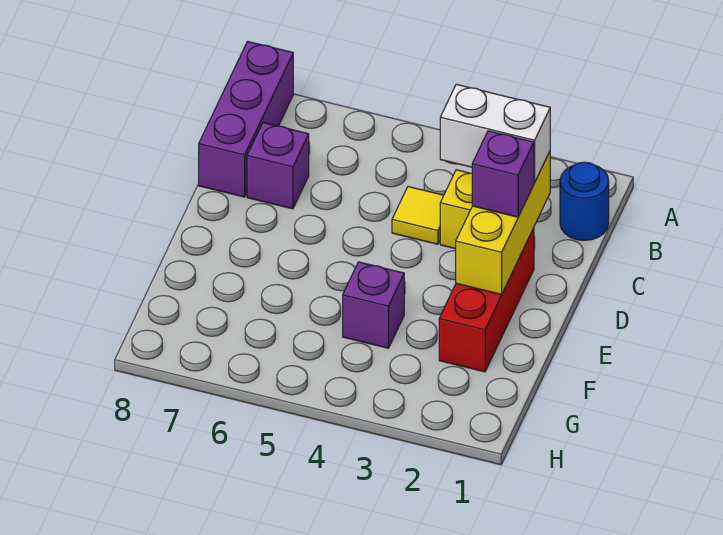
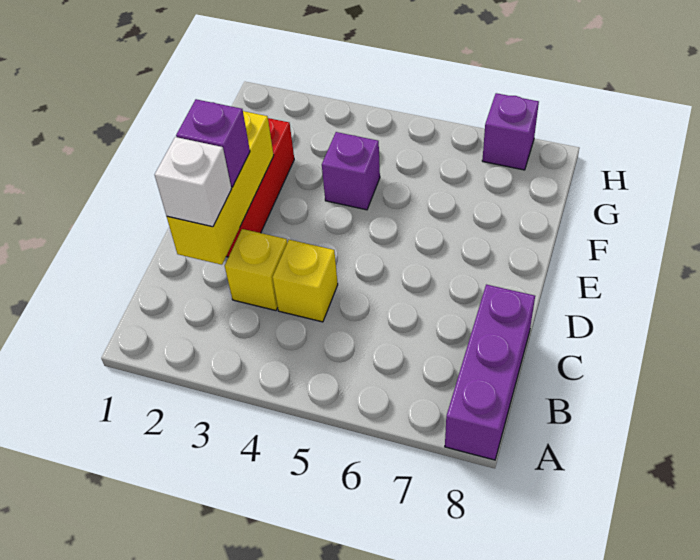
blue 1x1 round brick [560,162,609,240] -> none
white 1x2 brick [440,84,550,182] -> white 1x1 brick [155,137,232,227]
yellow 1x1 tile [392,187,444,244] -> yellow 1x1 brick [272,240,338,322]
purple 1x1 brick [247,123,309,209] -> purple 1x1 brick moved to [482,93,539,170]

